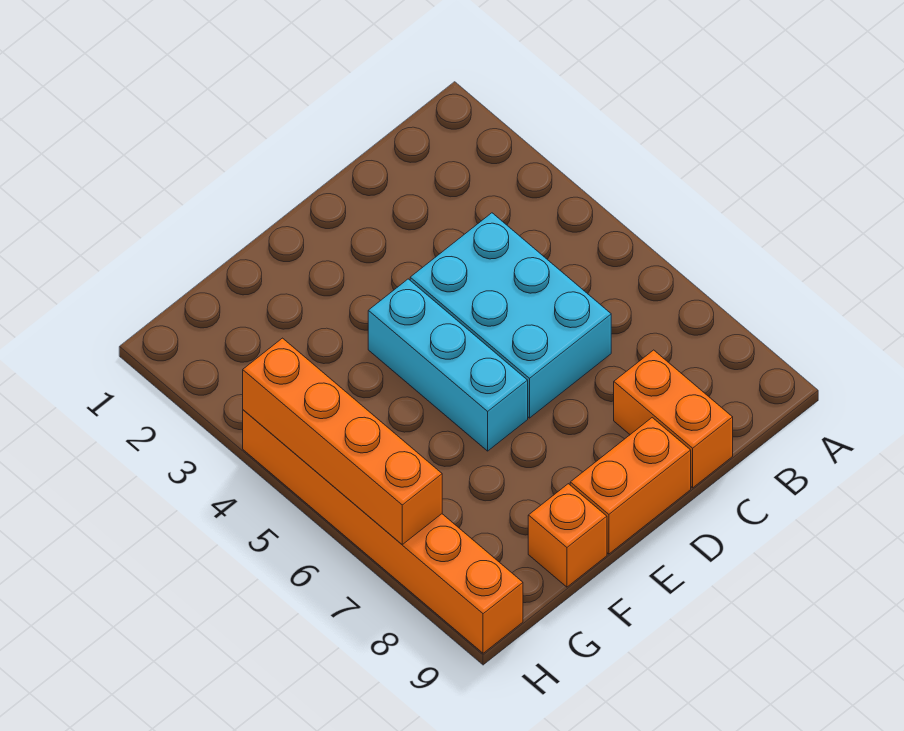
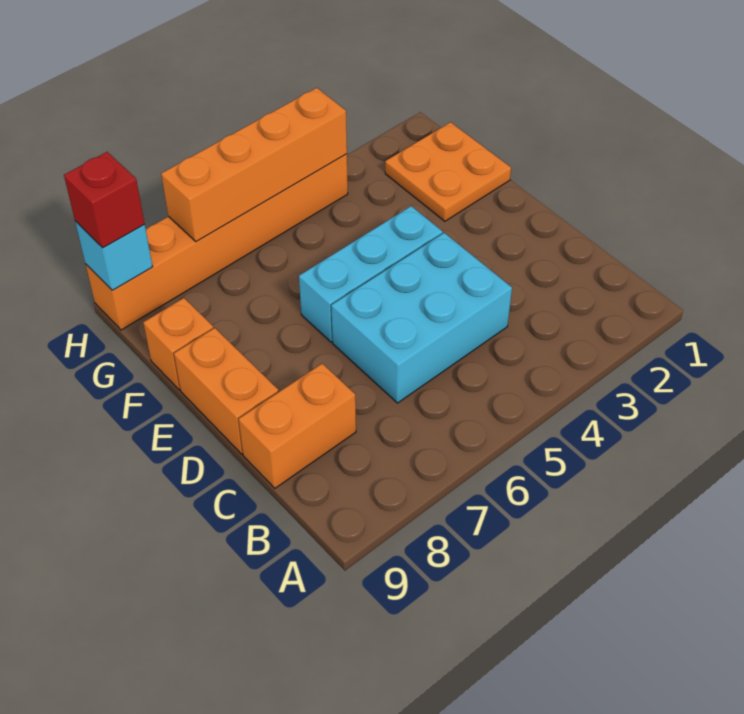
none -> orange 2x2 plate [385,122,511,221]
none -> cyan 1x1 brick [75,221,153,290]
none -> red 1x1 brick [64,152,145,248]

